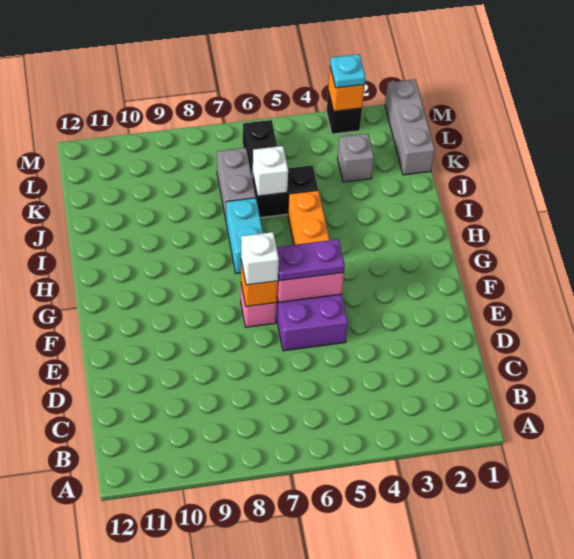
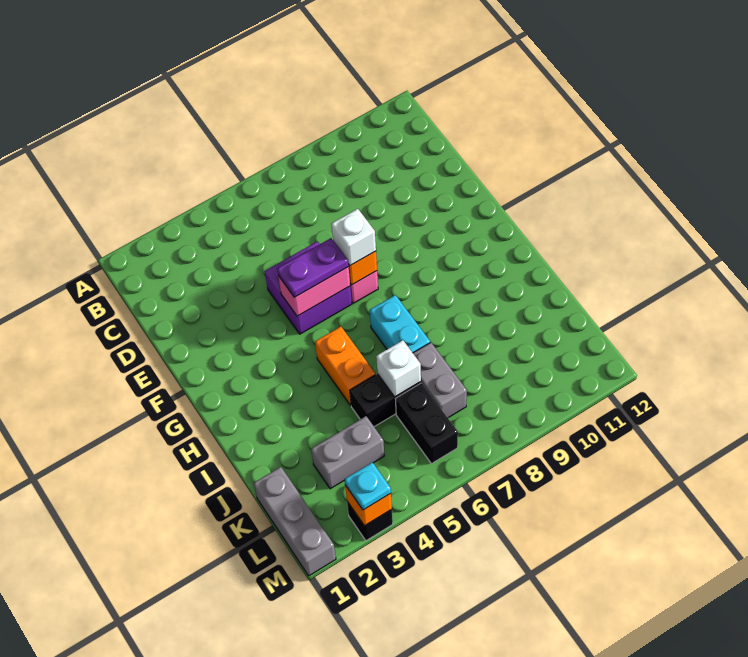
grey 1x1 brick [338,134,374,182] -> grey 1x2 brick [311,416,384,489]

